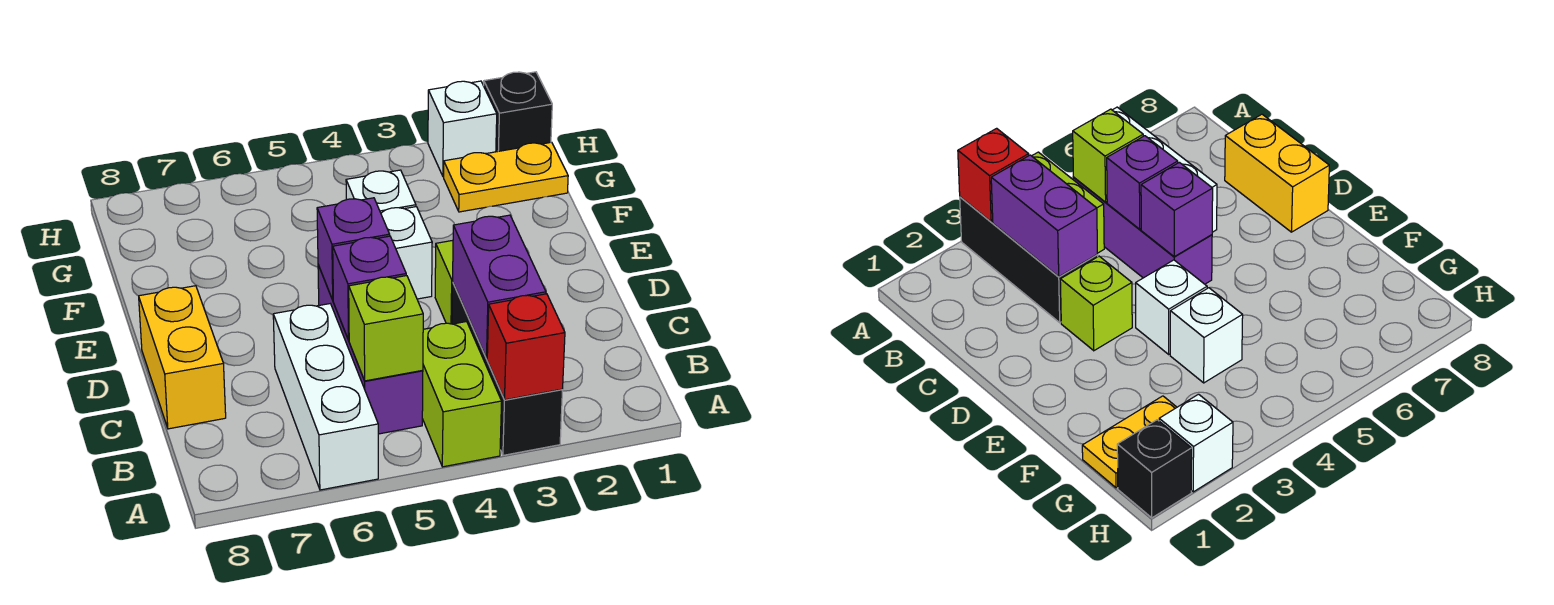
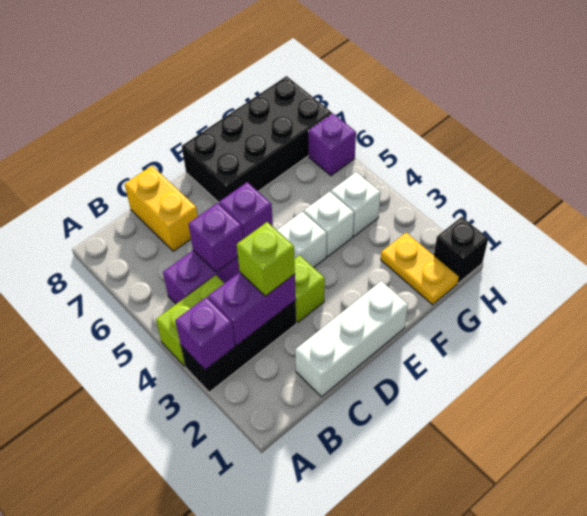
red 1x1 brick [487,294,565,400] -> purple 1x1 brick [175,297,235,370]
white 1x3 brick [273,304,378,490] -> white 1x3 brick moved to [295,281,408,397]
lime 1x1 brick [349,276,423,381] -> lime 1x1 brick moved to [237,222,295,296]
yellow 1x2 brick [139,286,226,429] -> yellow 1x2 brick turned to [125,166,198,251]
none -> black 2x4 brick [182,76,332,202]
white 1x1 brick [428,81,497,176] -> white 1x1 brick moved to [331,172,381,236]
none -> purple 1x1 brick [308,114,356,176]

